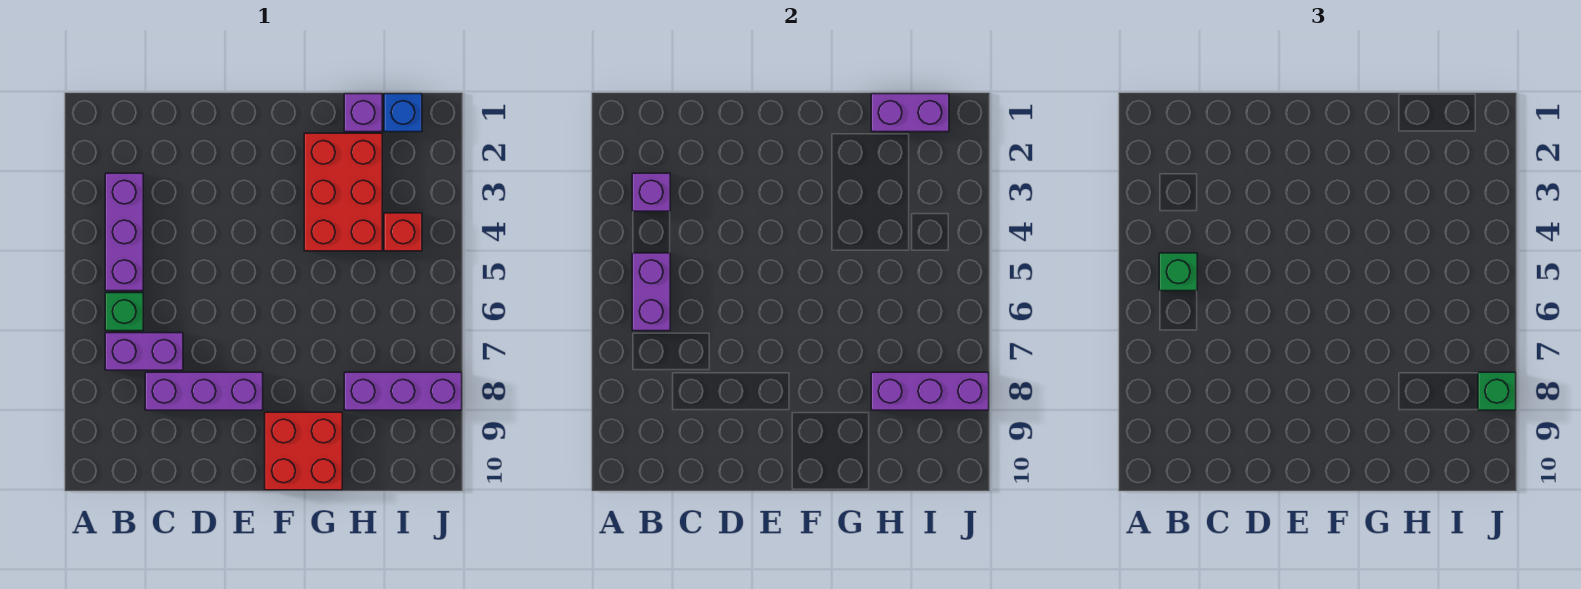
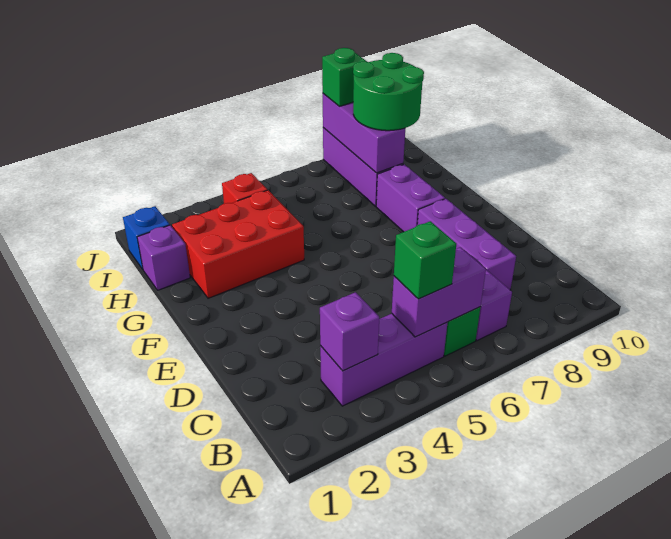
red 2x2 brick [265,412,342,490] -> none
purple 1x2 brick [871,94,949,132] -> purple 1x2 brick moved to [376,164,445,232]
none -> green 2x2 round brick [353,53,424,131]

